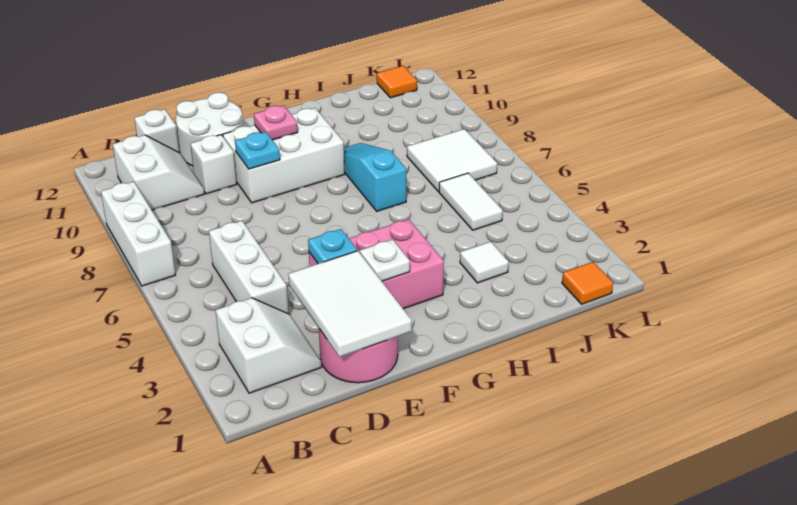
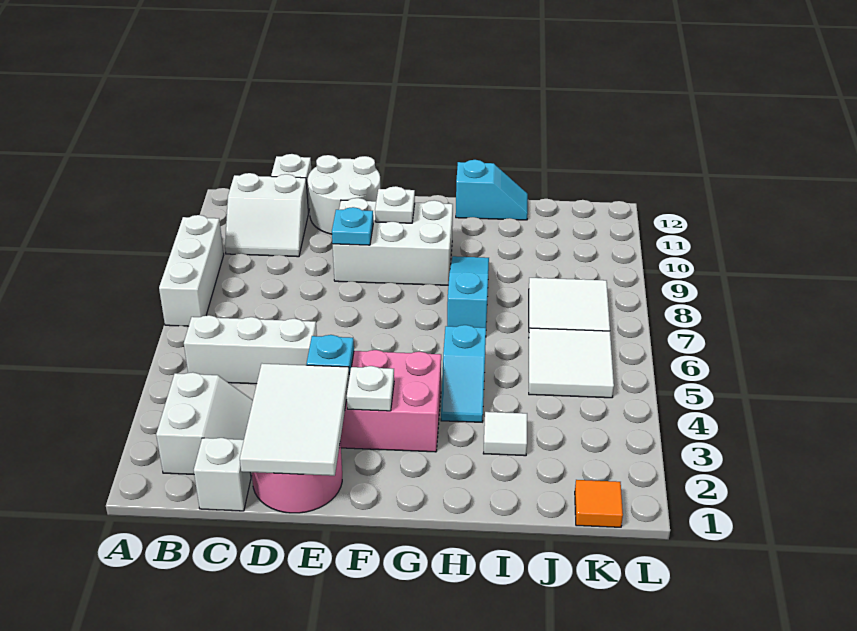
white 2x2 slope [113,135,204,210] -> white 2x2 slope turned to [225,173,308,257]
white 1x3 brick [209,221,289,314] -> white 1x3 brick turned to [184,315,317,384]
white 1x1 brick [191,135,237,194] -> white 1x1 brick moved to [194,438,251,511]
pink 1x1 plate [254,105,298,140] -> white 1x1 plate [375,186,415,223]
none -> cyan 1x2 slope [441,325,486,422]
none -> cyan 1x2 slope [456,160,528,220]
white 1x2 tile [439,173,503,230] -> white 2x2 tile [529,328,614,398]
orange 1x1 tile [377,66,417,98] -> none

